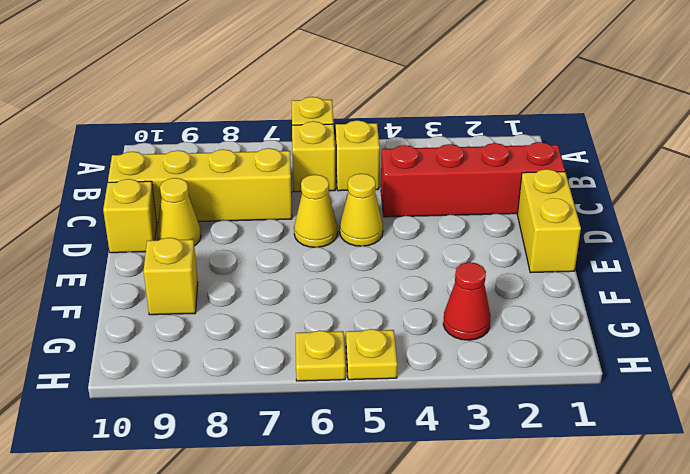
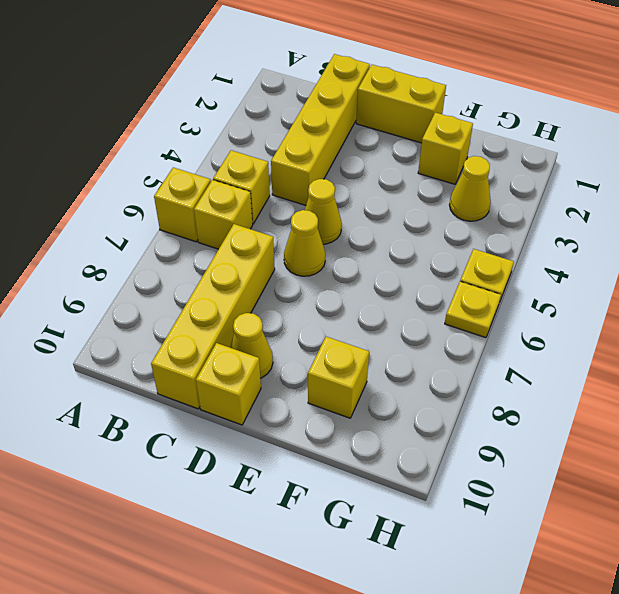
red 1x4 brick [381,142,565,217] -> yellow 1x4 brick [271,54,370,205]
none -> yellow 1x1 brick [418,113,473,184]
red 1x1 cone [443,262,491,340] -> yellow 1x1 cone [450,156,491,221]

